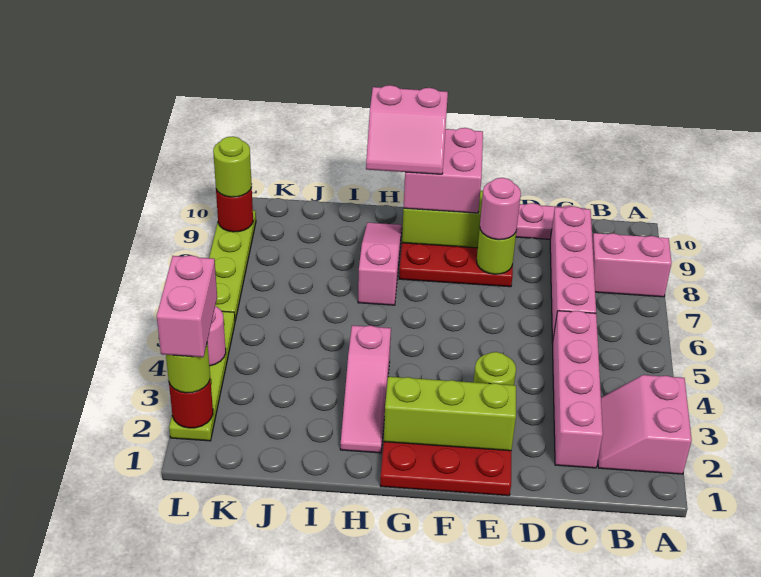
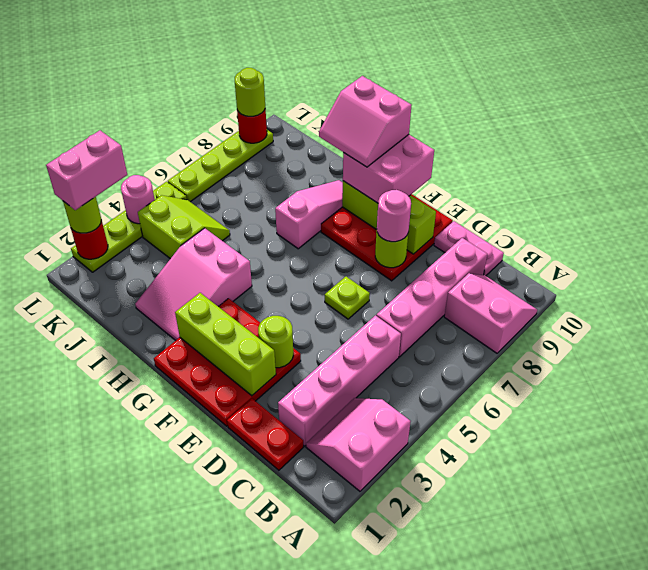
none -> red 1x2 plate [227,399,303,470]
none -> lime 1x1 plate [325,277,370,319]
pink 1x3 slope [340,325,391,453] -> pink 2x3 slope [135,228,252,341]
none -> lime 2x2 slope [138,195,230,259]

